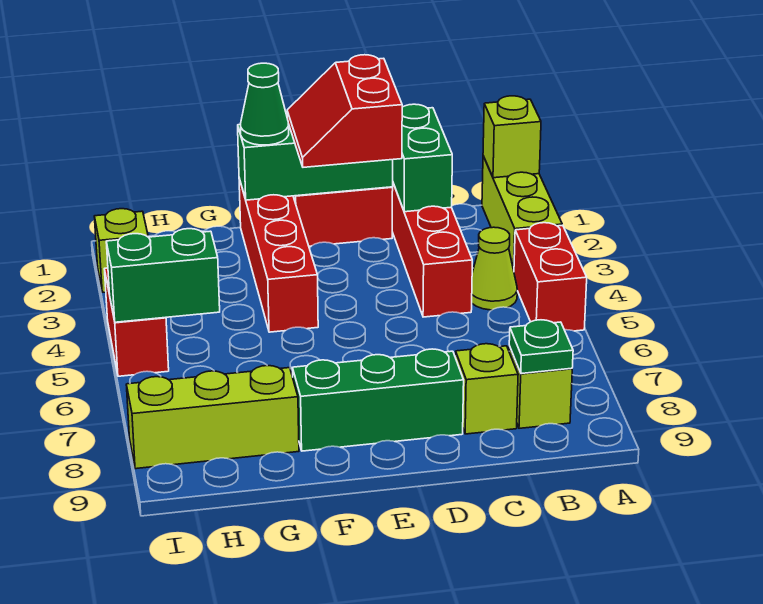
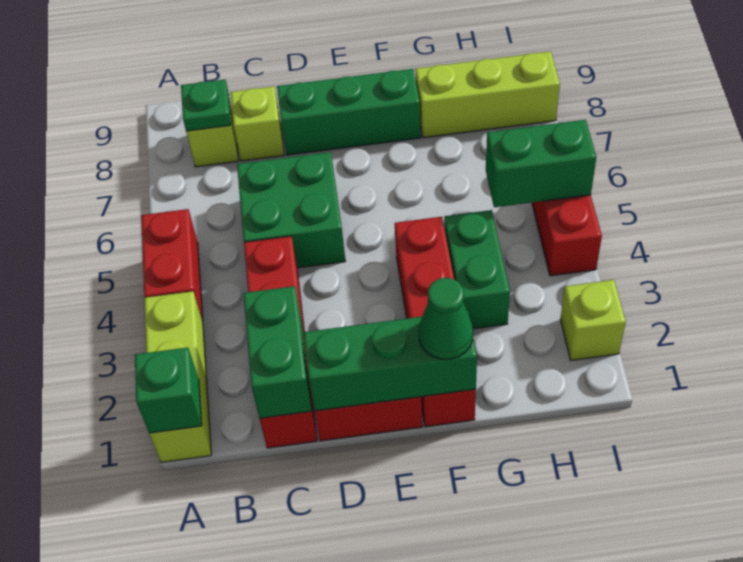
lime 1x1 brick [483,96,541,178] -> green 1x1 brick [135,348,202,433]
lime 1x1 cone [472,227,517,310] -> none
none -> green 2x2 brick [237,152,345,268]
red 2x2 slope [287,55,402,167] -> none
none -> green 1x2 brick [444,210,510,329]

